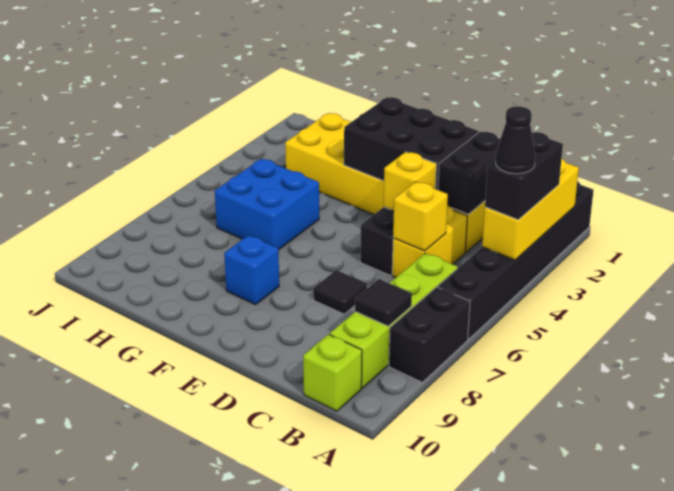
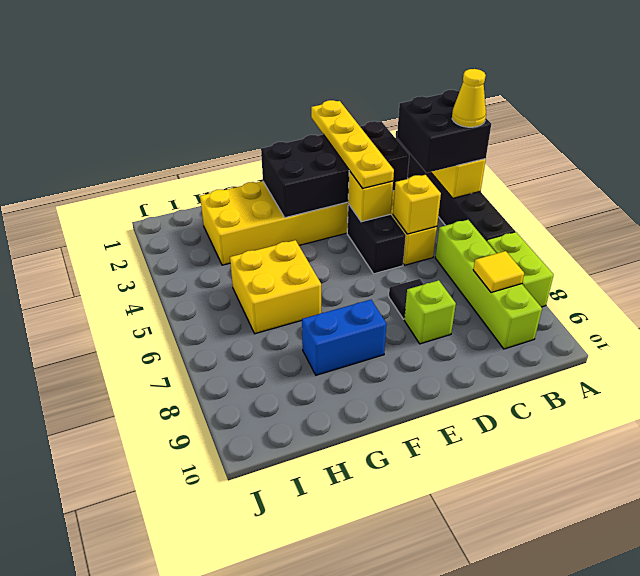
black 1x2 brick [485,132,563,220] -> black 2x2 brick [397,90,491,173]
black 1x1 cone [495,106,535,174] -> yellow 1x1 cone [452,69,486,127]
black 1x2 brick [389,287,470,382] -> lime 1x2 brick [487,232,554,307]
black 1x1 tile [355,279,412,326] -> yellow 1x1 tile [473,251,524,292]
lime 1x1 brick [303,334,362,411] -> lime 1x1 brick moved to [404,280,456,344]
none -> yellow 1x4 plate [311,100,394,188]
blue 1x1 brick [224,235,279,305] -> blue 1x2 brick [302,300,387,375]
blue 2x2 brick [215,159,319,250] -> yellow 2x2 brick [230,240,321,334]

